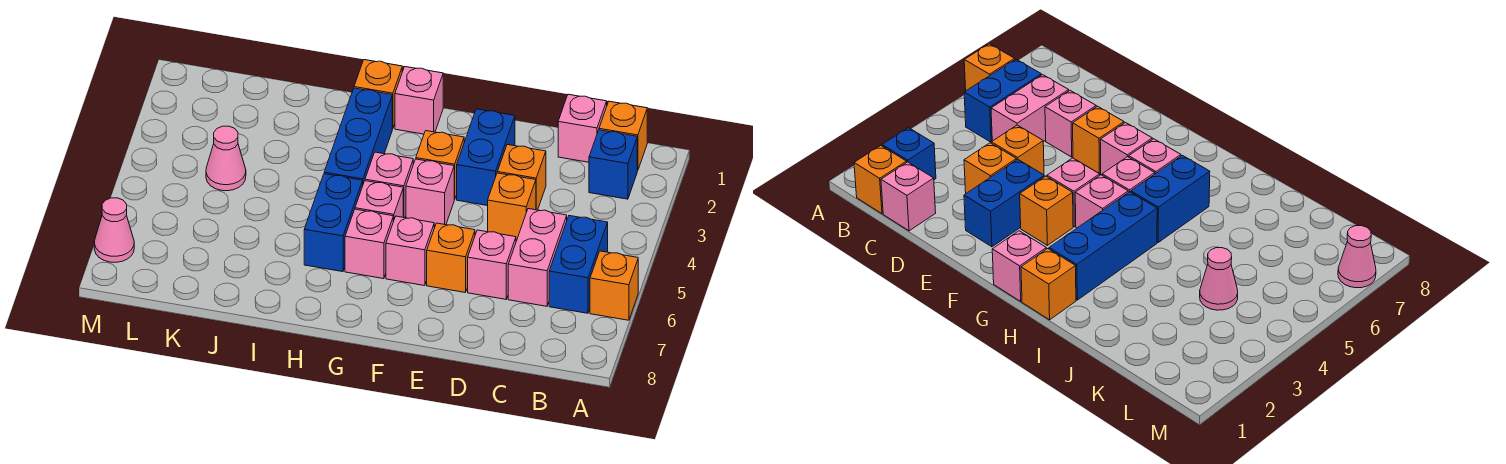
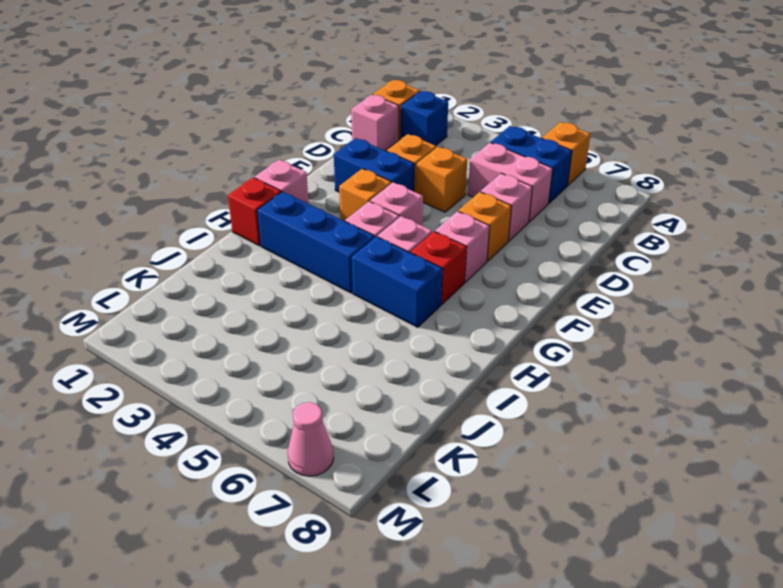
pink 1x1 brick [345,209,393,279] -> red 1x1 brick [411,231,467,304]
orange 1x1 brick [354,60,402,129] -> red 1x1 brick [228,178,281,246]
pink 1x1 cone [206,126,246,191] -> none

